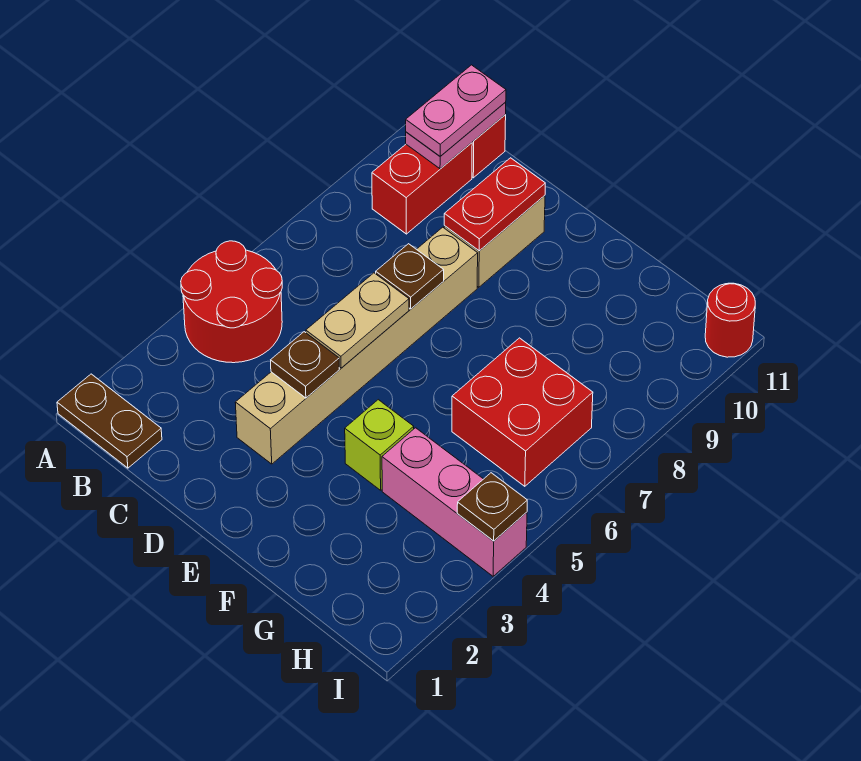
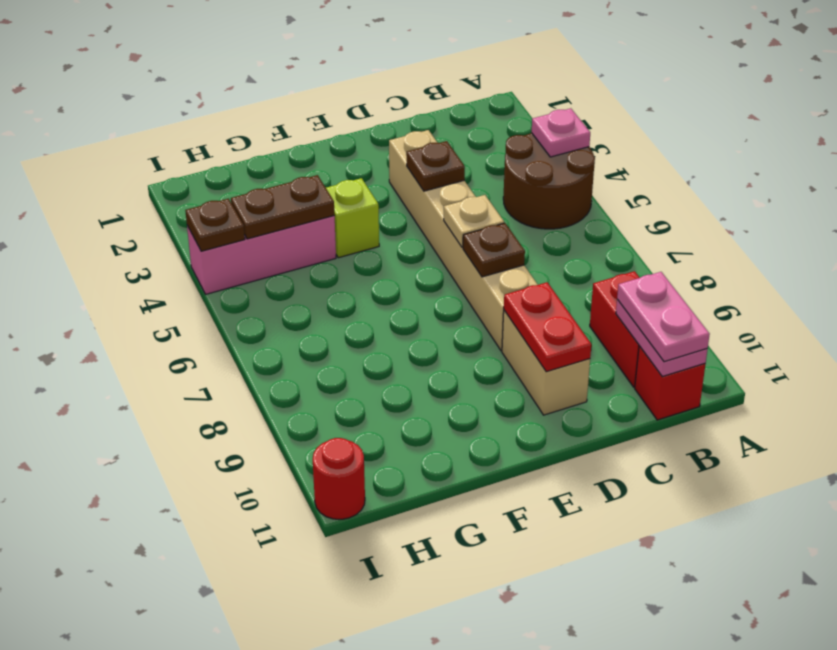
brown 1x2 plate [57,374,162,468] -> brown 1x2 plate moved to [231,175,335,239]
red 2x2 round brick [181,241,282,363] -> brown 2x2 round brick [503,133,595,229]
none -> pink 1x1 plate [532,108,590,157]
tan 1x2 plate [306,273,409,368] -> tan 1x1 plate [444,195,504,247]
red 2x2 brick [452,338,593,486] -> none

